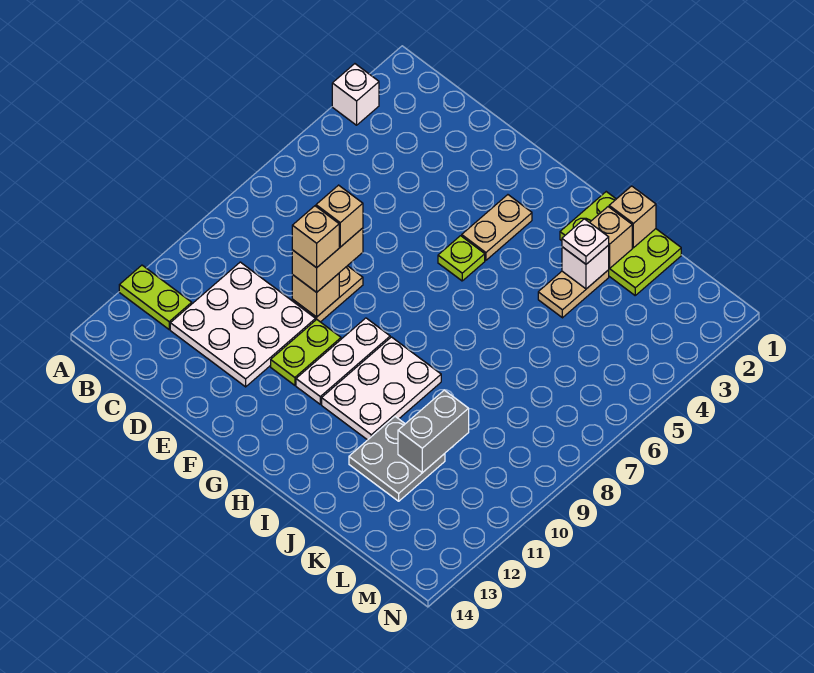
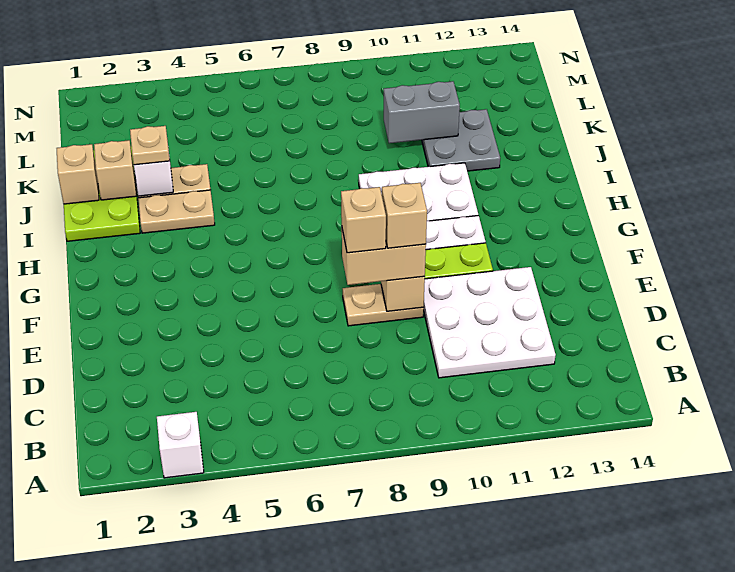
lime 1x2 plate [119,265,192,329] -> none
tan 1x2 plate [462,195,532,260] -> tan 1x2 plate moved to [138,190,215,233]
lime 1x1 plate [438,236,485,281] -> none
white 1x1 plate [562,219,609,264] -> tan 1x1 plate [130,126,170,165]

